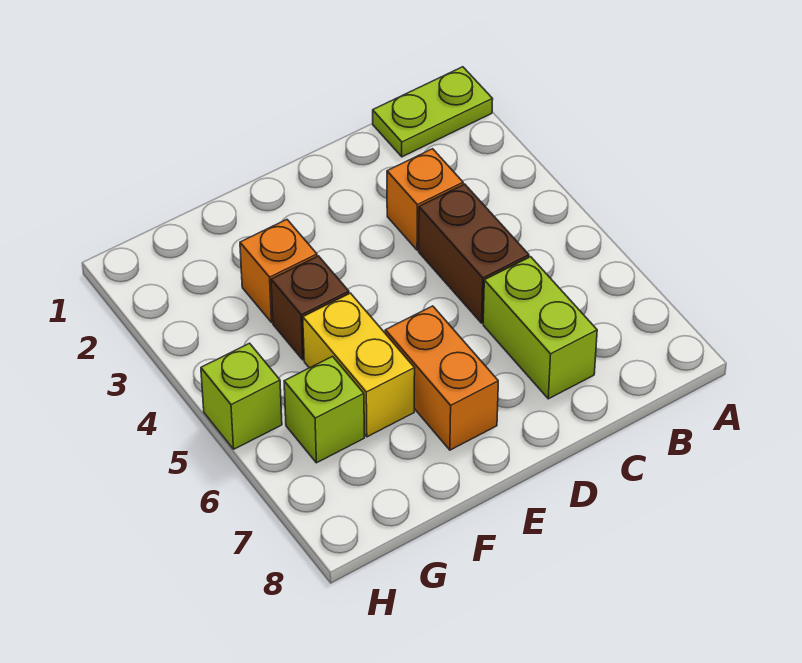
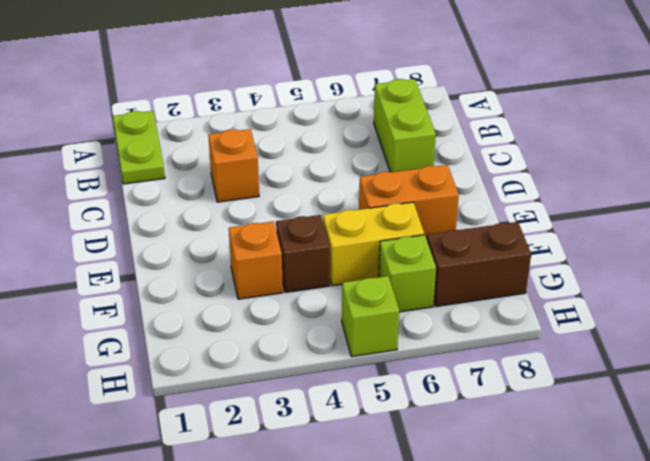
brown 1x2 brick [419,184,529,323] -> brown 1x2 brick moved to [427,222,531,307]
lime 1x2 brick [483,257,597,399] -> lime 1x2 brick turned to [374,79,436,172]

